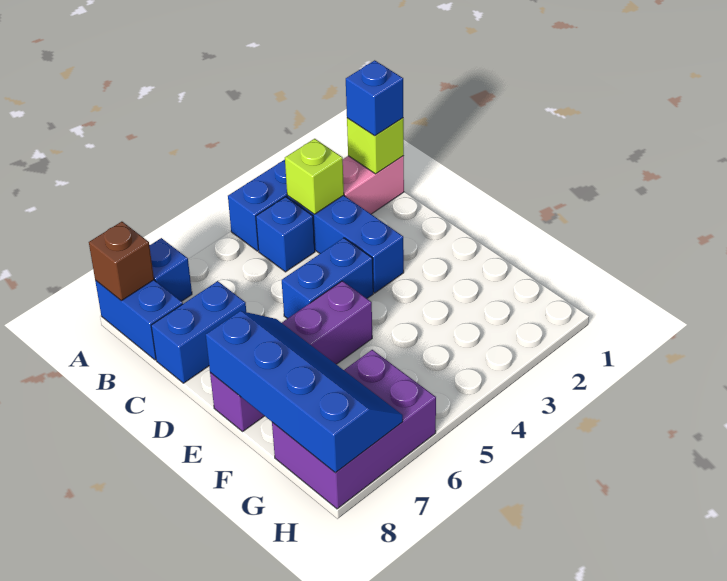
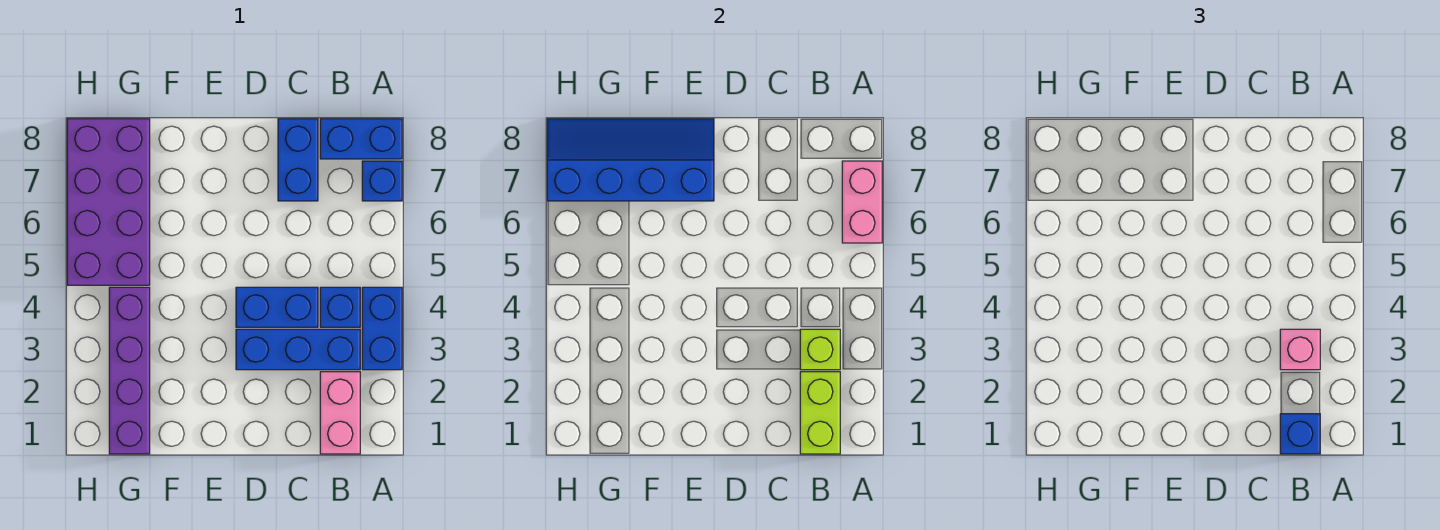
none -> pink 1x2 brick [842,161,882,243]
brown 1x1 brick [89,222,154,301] -> none
lime 1x1 brick [347,118,404,174] -> lime 1x2 brick [800,372,840,454]
none -> pink 1x1 brick [1280,329,1320,370]
blue 1x2 brick [282,238,373,319] -> blue 1x2 brick turned to [236,287,318,327]
purple 1x4 brick [210,281,372,431] -> purple 1x4 brick moved to [109,287,150,454]
blue 2x4 slope [206,311,403,473] -> blue 2x4 slope turned to [547,119,714,201]
purple 2x3 brick [272,350,436,509] -> purple 2x4 brick [67,119,150,285]

